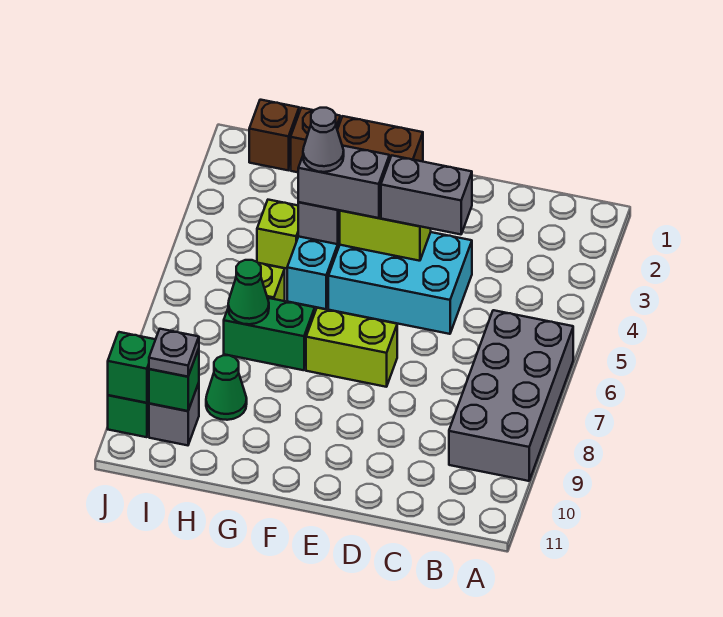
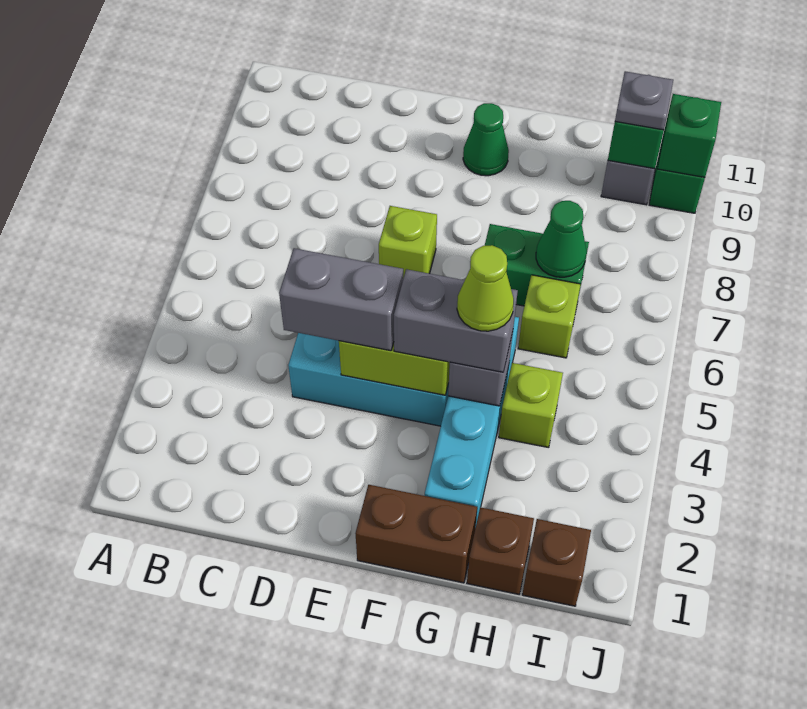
grey 2x4 brick [449,310,573,481] -> none
lime 1x2 brick [306,308,397,387] -> lime 1x1 brick [379,206,437,278]
grey 1x1 cone [303,108,344,172] -> lime 1x1 cone [457,245,514,331]
green 1x1 cone [206,355,247,420] -> green 1x1 cone moved to [463,103,509,176]

